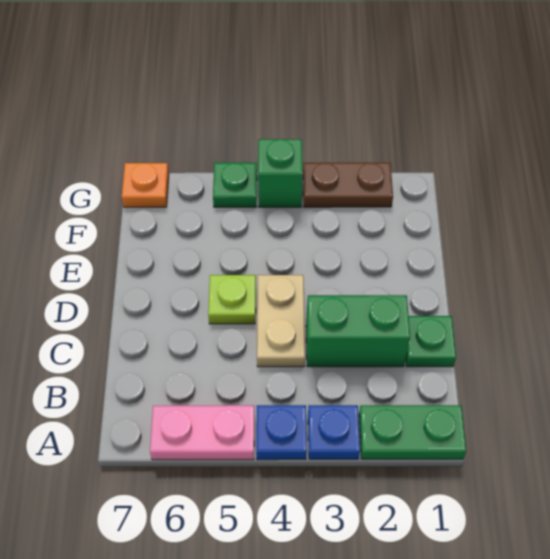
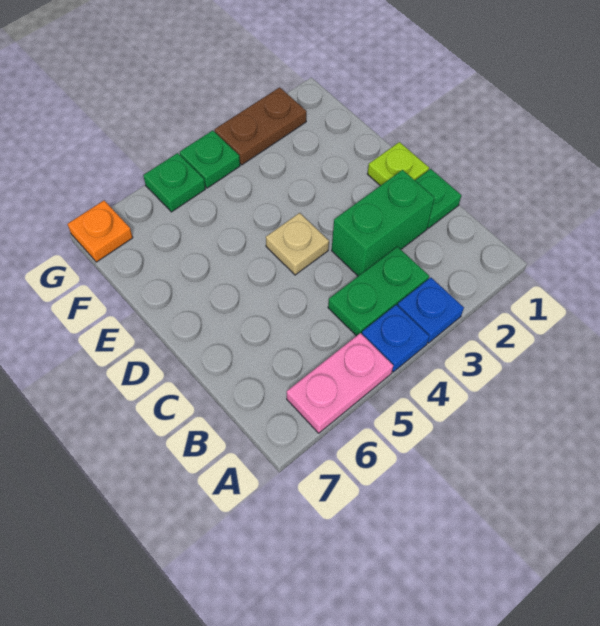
green 1x2 plate [359,405,466,459] -> green 1x2 plate moved to [328,247,429,336]
tan 1x2 plate [257,275,305,367] -> tan 1x1 plate [266,213,329,275]
lime 1x1 plate [208,275,256,324] -> lime 1x1 plate moved to [368,142,429,186]
green 1x1 brick [258,139,303,207] -> green 1x1 plate [180,130,240,188]

